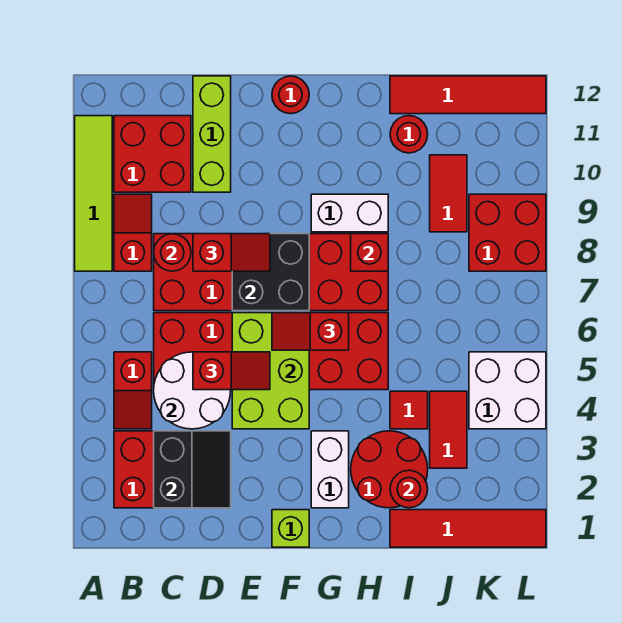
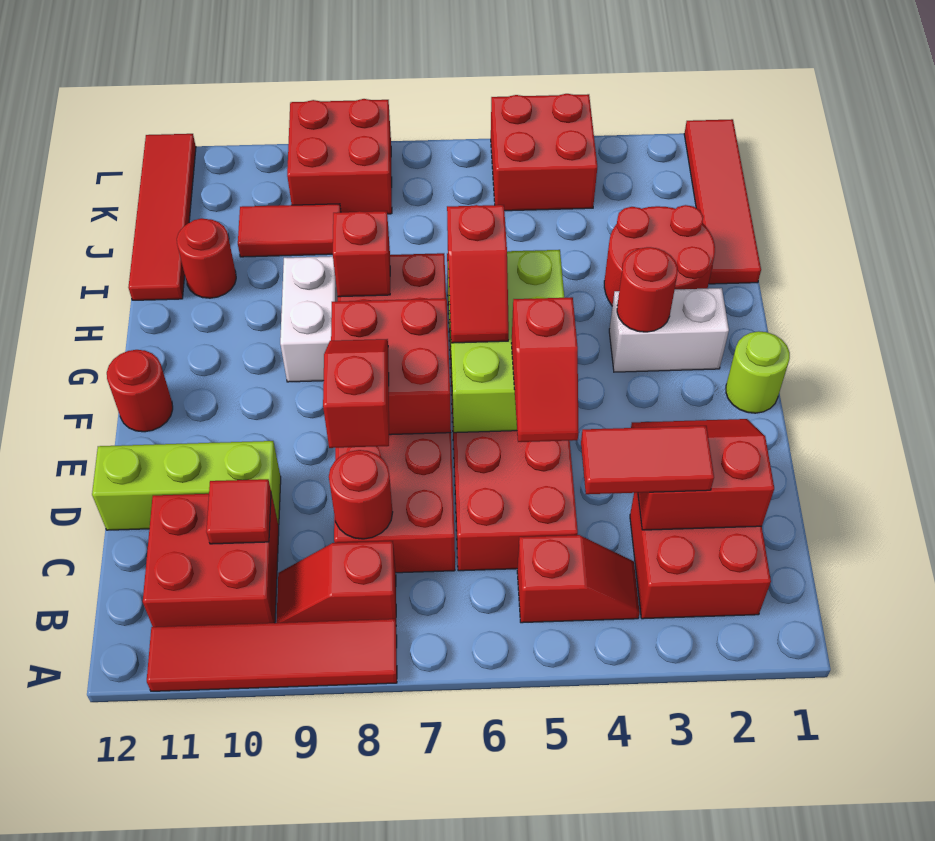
lime 1x4 tile [75,116,112,271] -> red 1x4 tile [147,619,397,691]
black 2x2 slope [154,431,231,508] -> red 2x2 slope [631,419,774,530]
white 2x2 round brick [154,352,231,429] -> none
red 1x2 slope [193,352,270,390] -> red 1x2 slope turned to [511,297,579,442]
lime 2x3 brick [232,313,309,429] -> lime 2x3 brick turned to [448,250,564,433]
black 2x2 brick [232,234,309,311] -> red 2x2 brick [331,298,451,435]
lime 1x1 brick [272,510,309,547] -> lime 1x1 round brick [726,331,790,413]
red 1x1 round brick [390,470,428,508] -> red 1x1 round brick moved to [617,247,678,332]
red 1x1 tile [390,391,428,429] -> red 1x1 tile moved to [206,479,271,544]
red 1x2 tile [430,391,467,468] -> red 1x2 tile moved to [581,426,714,494]
white 2x2 brick [469,352,546,429] -> red 2x2 brick [491,94,597,211]

